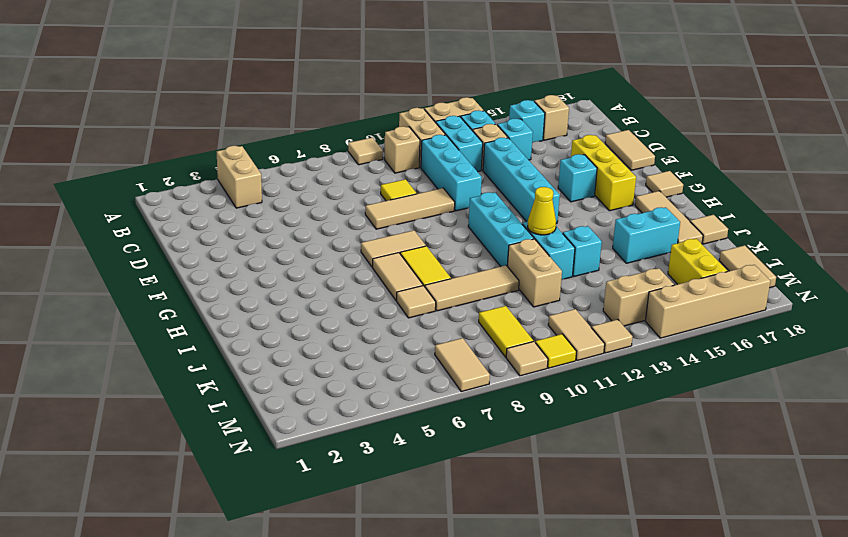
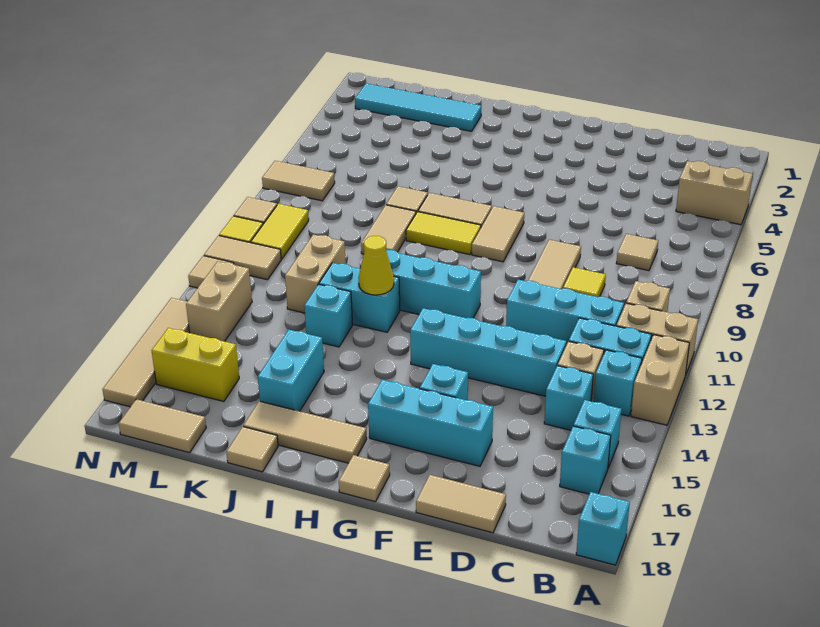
tan 1x1 tile [348,138,383,165] -> tan 1x1 tile moved to [617,234,658,271]
none -> cyan 1x1 brick [576,492,630,565]
tan 1x1 brick [534,95,569,140] -> cyan 1x1 brick [560,426,611,494]
yellow 1x3 brick [571,135,636,211] -> cyan 1x3 brick [368,380,493,466]
none -> cyan 1x4 tile [355,83,481,131]
tan 1x3 tile [425,265,519,311] -> tan 1x2 tile [361,205,416,254]
tan 1x2 brick [507,239,562,307] -> tan 1x2 brick turned to [285,235,346,313]
yellow 1x2 tile [479,306,533,357] -> yellow 1x2 tile turned to [251,204,309,259]
tan 1x4 brick [645,265,770,338] -> tan 1x4 tile [102,298,189,407]

